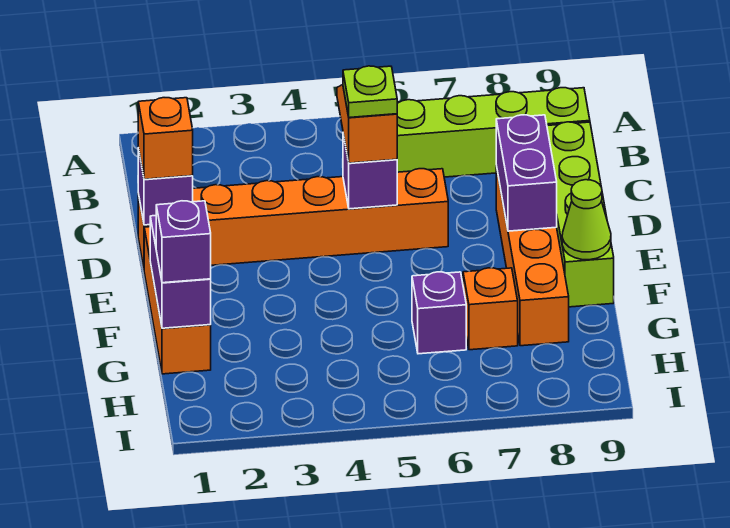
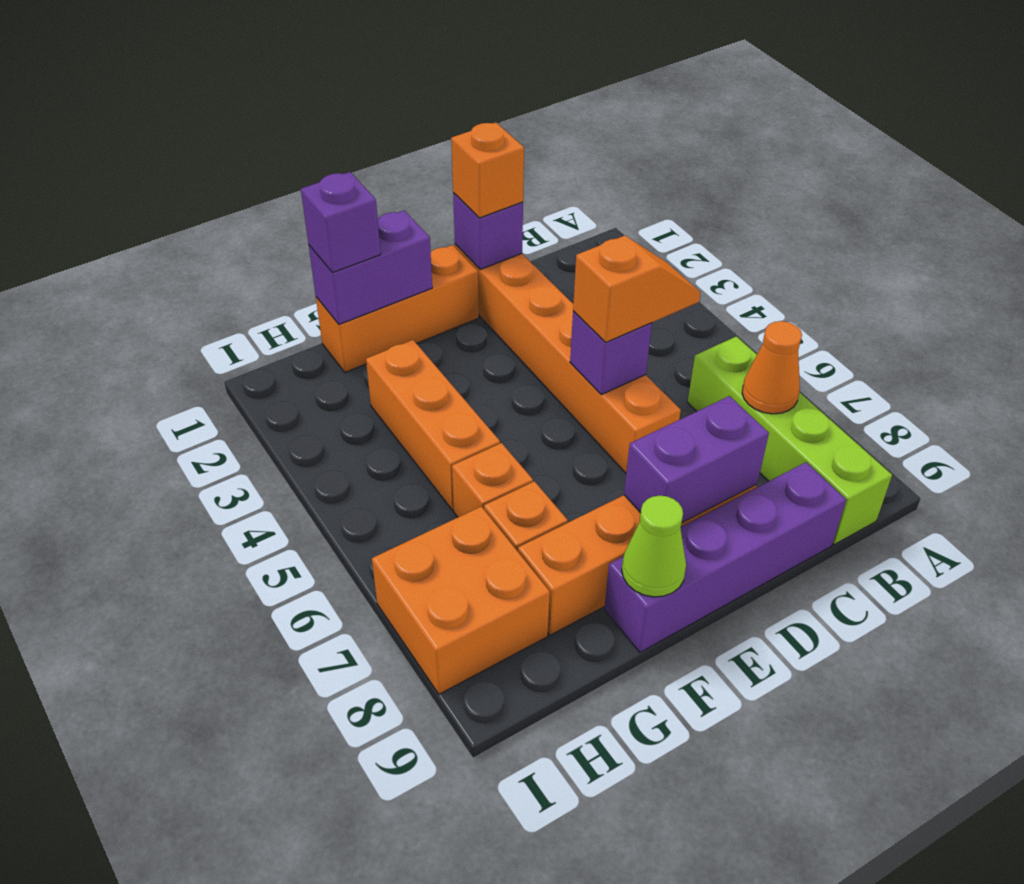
none -> orange 1x1 cone [742,321,802,414]
lime 1x4 brick [547,122,614,307] -> purple 1x4 brick [604,462,846,652]
lime 1x1 plate [343,66,397,118] -> none
none -> orange 1x3 brick [366,340,500,510]
purple 1x1 brick [412,272,466,354] -> orange 1x1 brick [452,443,533,517]
none -> orange 2x2 brick [372,506,550,694]

